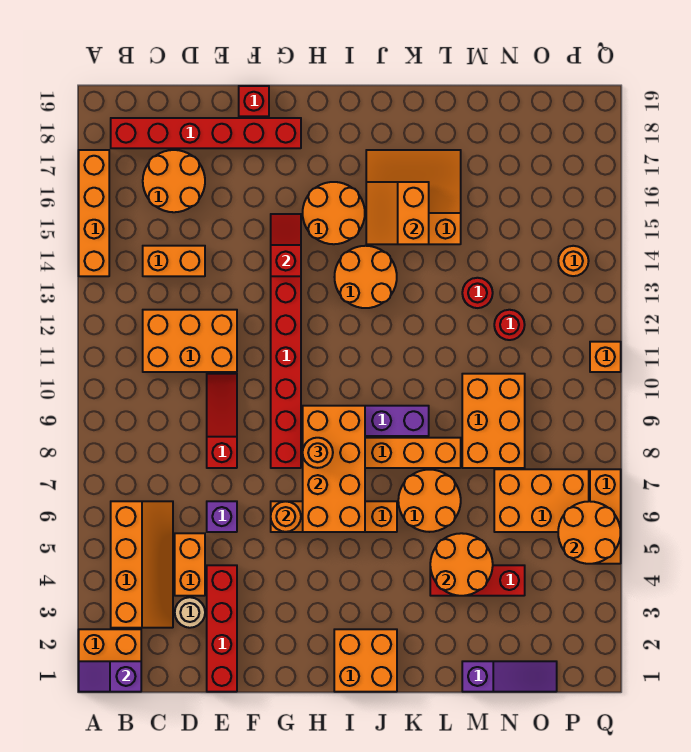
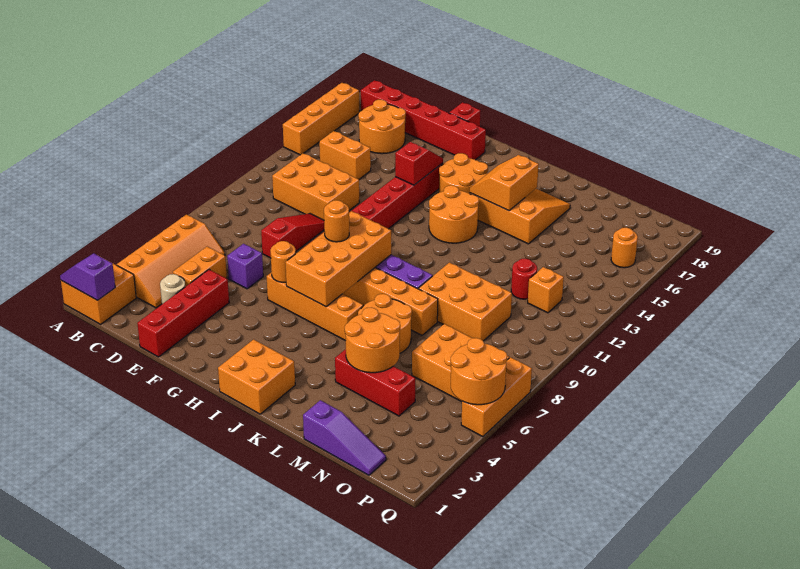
orange 2x3 brick [462,374,525,468] -> orange 2x3 brick turned to [418,262,512,341]
red 1x1 round brick [462,278,493,308] -> none
orange 1x1 round brick [558,246,589,276] -> orange 1x1 round brick moved to [611,228,638,268]
orange 1x1 brick [590,342,621,372] -> orange 1x1 brick moved to [528,267,564,313]

